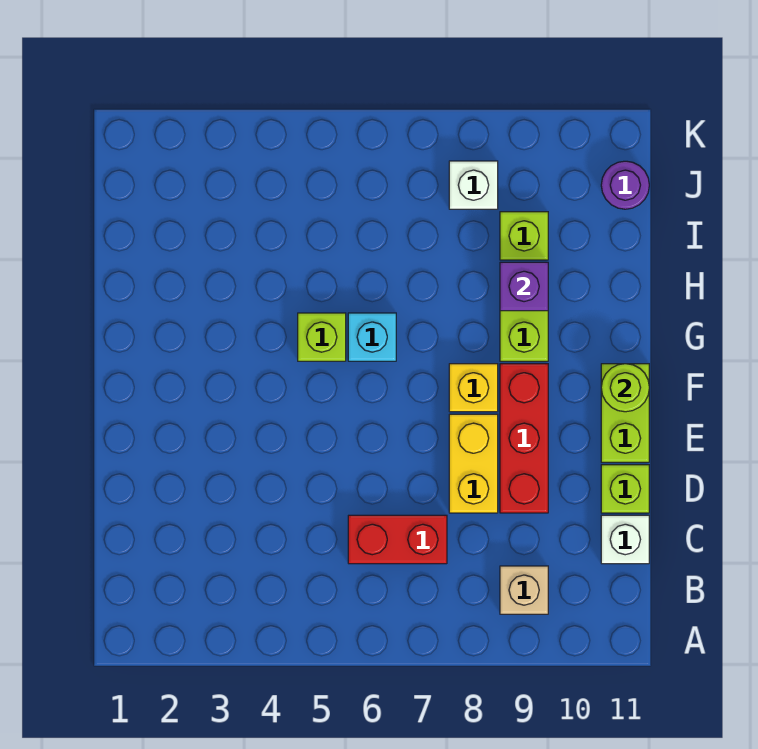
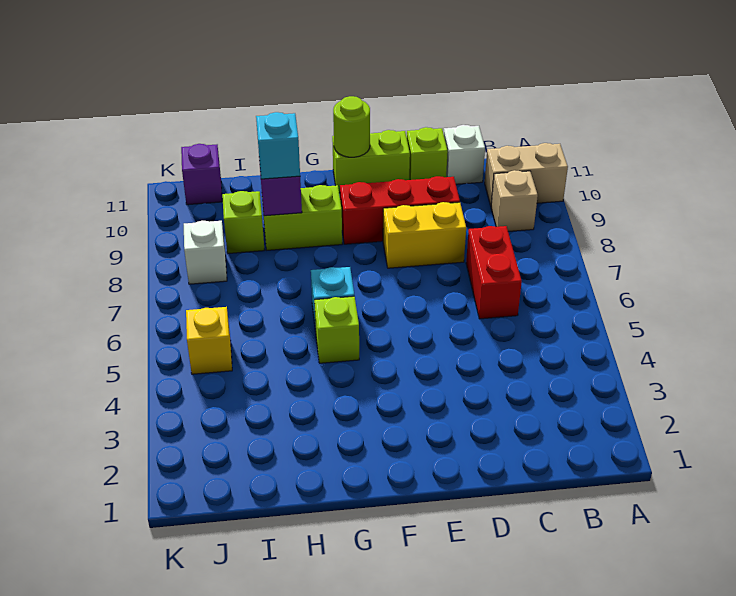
none -> tan 1x2 brick [485,143,568,206]
yellow 1x1 brick [449,364,498,412] -> yellow 1x1 brick moved to [186,307,232,374]
none -> cyan 1x1 brick [256,112,300,179]
purple 1x1 round brick [601,161,649,209] -> purple 1x1 brick [181,144,222,205]

